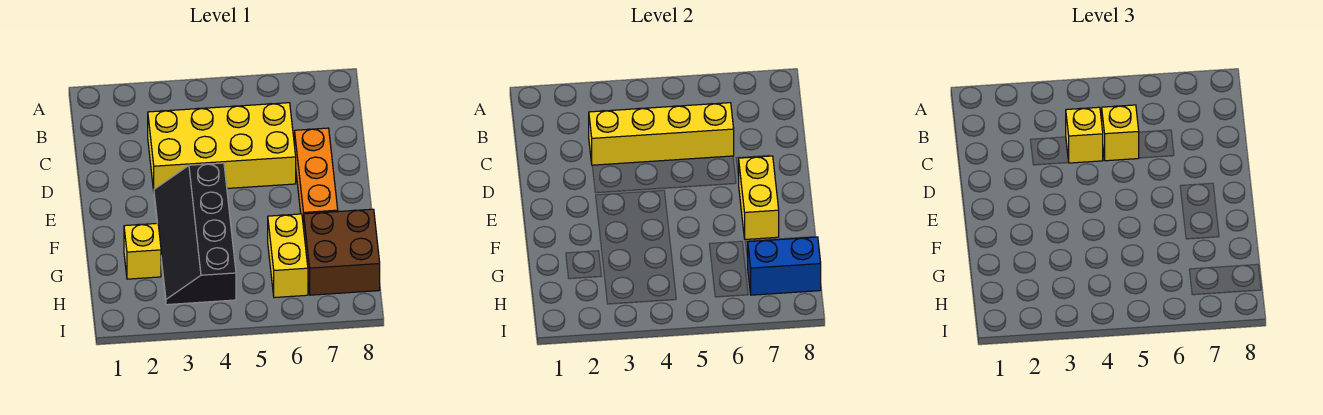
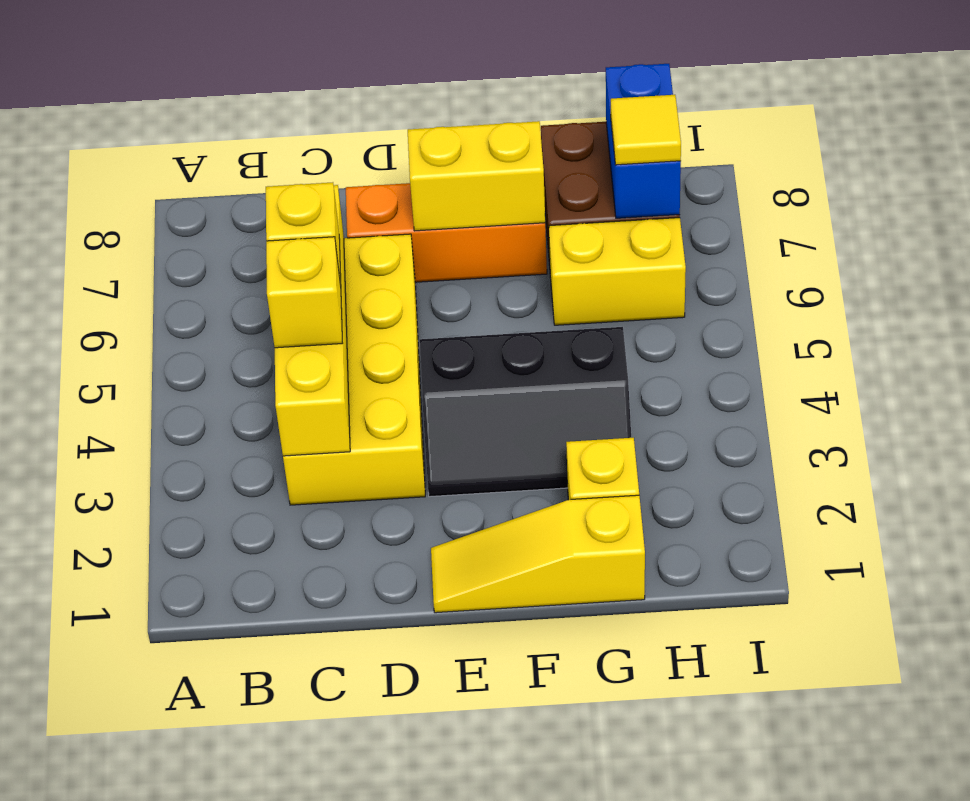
none -> yellow 1x3 slope [431,495,645,613]
black 2x4 slope [154,163,236,305] -> black 2x3 slope [419,327,631,497]
none -> yellow 1x1 tile [611,95,681,165]

